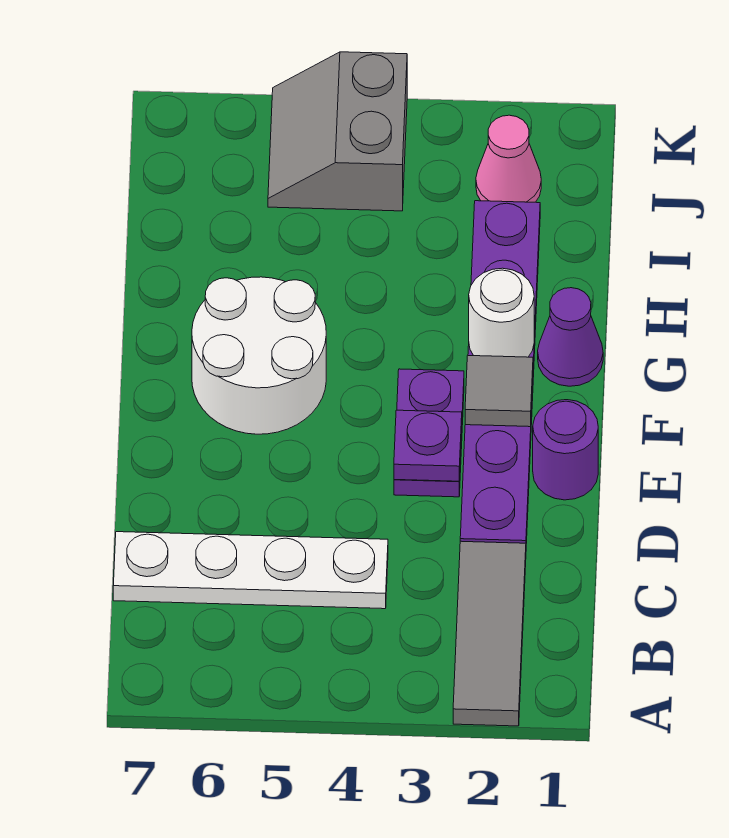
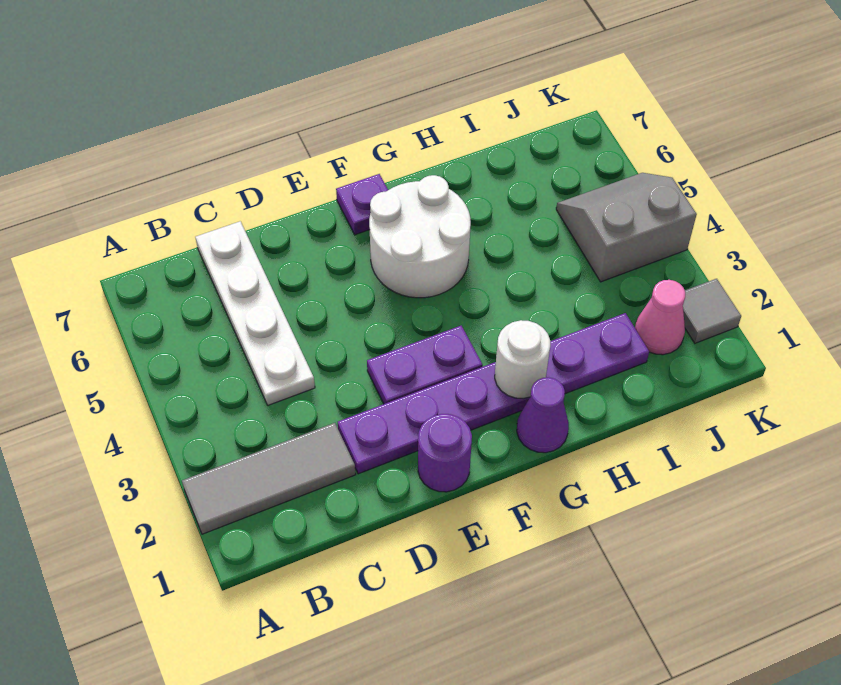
purple 1x1 plate [394,410,462,481] -> purple 1x1 plate moved to [336,174,388,235]
grey 1x1 tile [465,356,533,427] -> grey 1x1 tile moved to [683,279,741,343]

